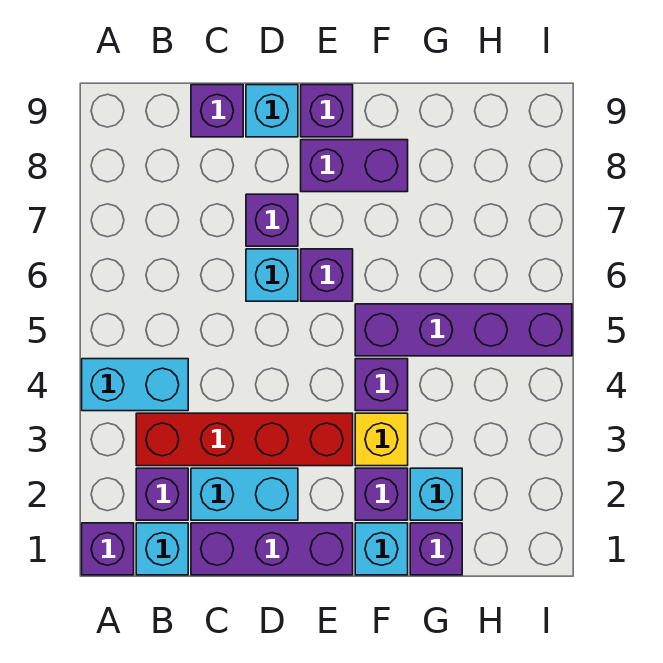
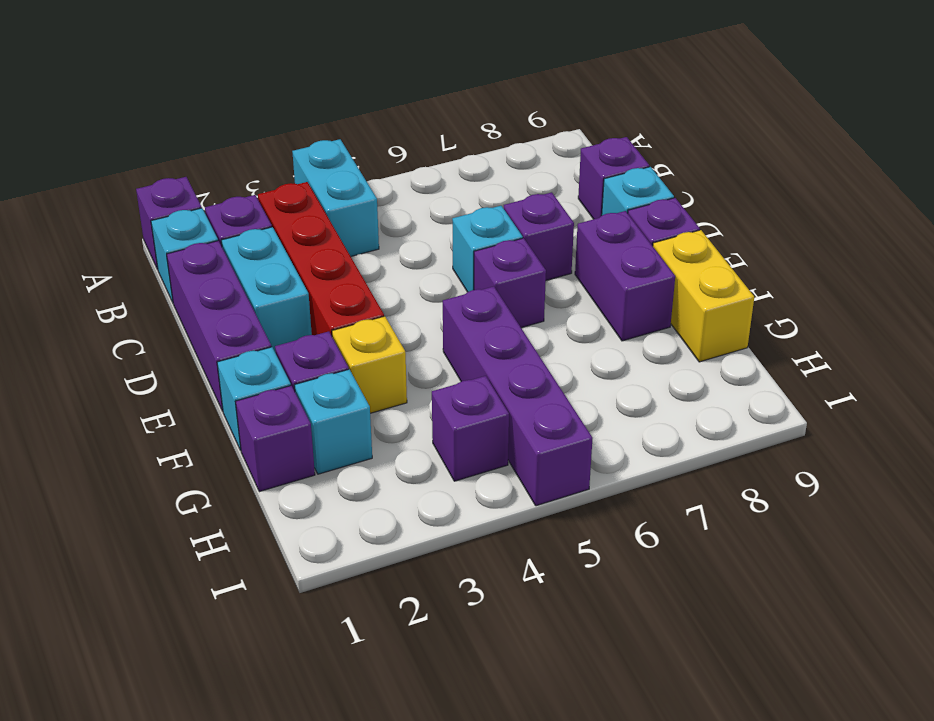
purple 1x1 brick [355,359,408,411] -> purple 1x1 brick moved to [432,376,509,481]
none -> yellow 1x2 brick [653,230,754,362]

